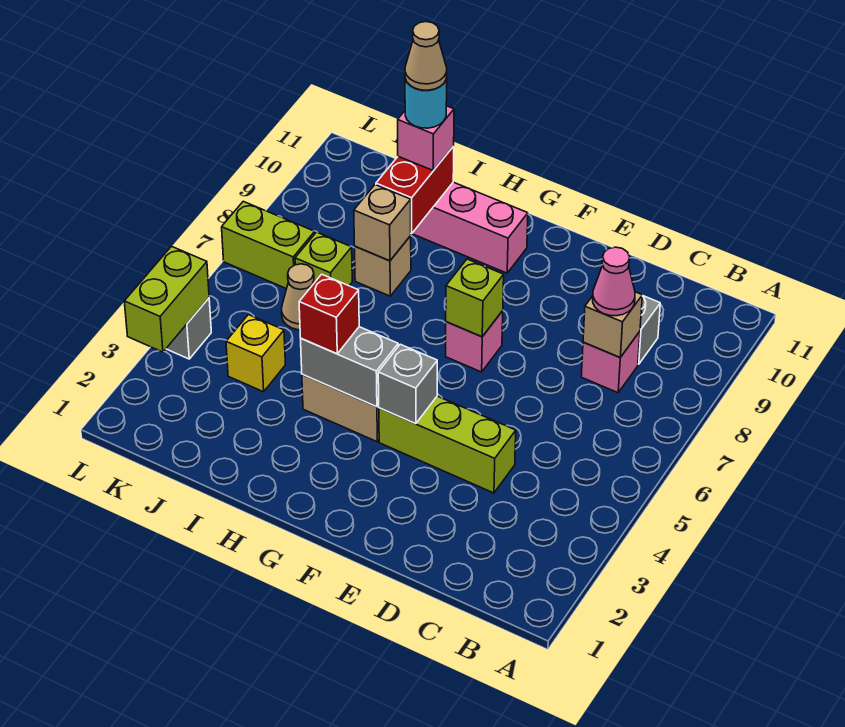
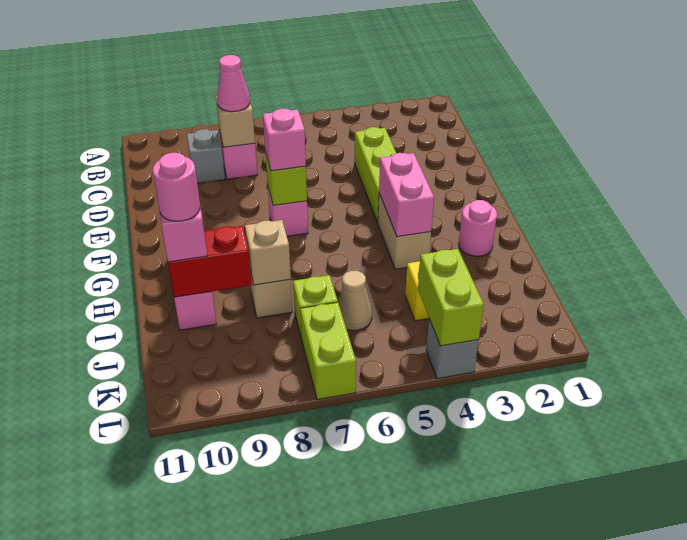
grey 1x1 brick [378,344,437,424] -> none
none -> pink 1x1 brick [263,109,306,171]
grey 1x2 brick [301,327,398,407] -> pink 1x2 brick [379,153,434,237]
none -> pink 1x1 round brick [459,200,497,256]
red 1x1 brick [299,274,359,354] -> none
cyan 1x1 round brick [405,78,447,128] -> pink 1x1 round brick [153,153,200,221]
tan 1x1 cone [405,22,447,90] -> none
lime 1x2 brick [124,246,209,352] -> lime 1x2 brick turned to [418,249,484,346]

